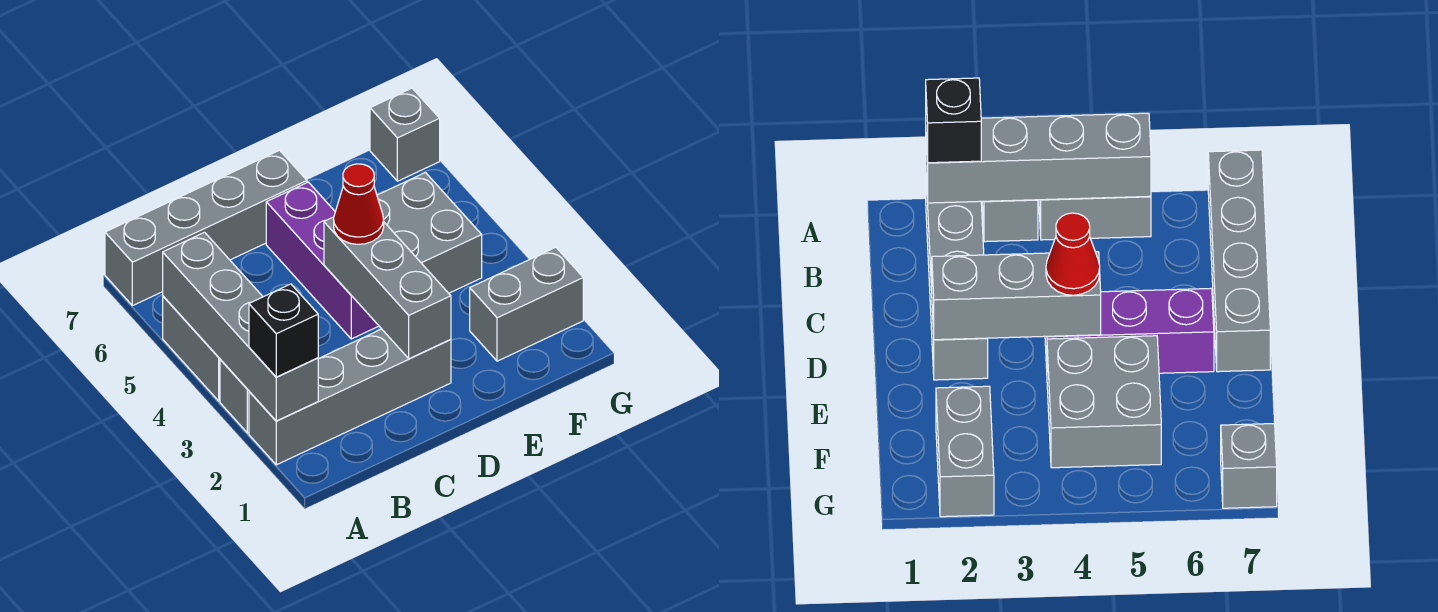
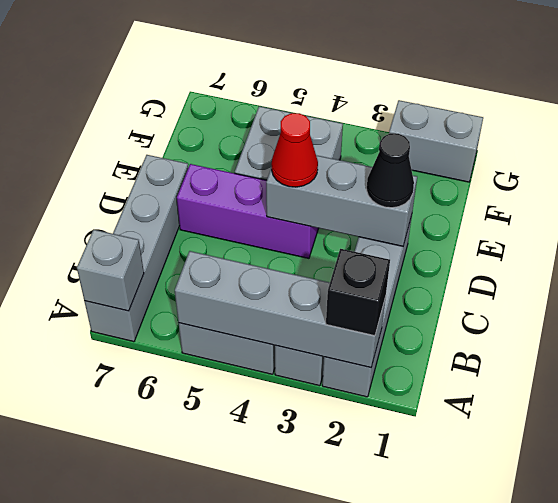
none -> black 1x1 cone [366,133,414,208]
grey 1x2 brick [470,247,583,361] -> grey 1x2 brick turned to [389,100,483,182]
grey 1x1 brick [370,88,440,181] -> grey 1x1 brick moved to [77,229,144,311]

